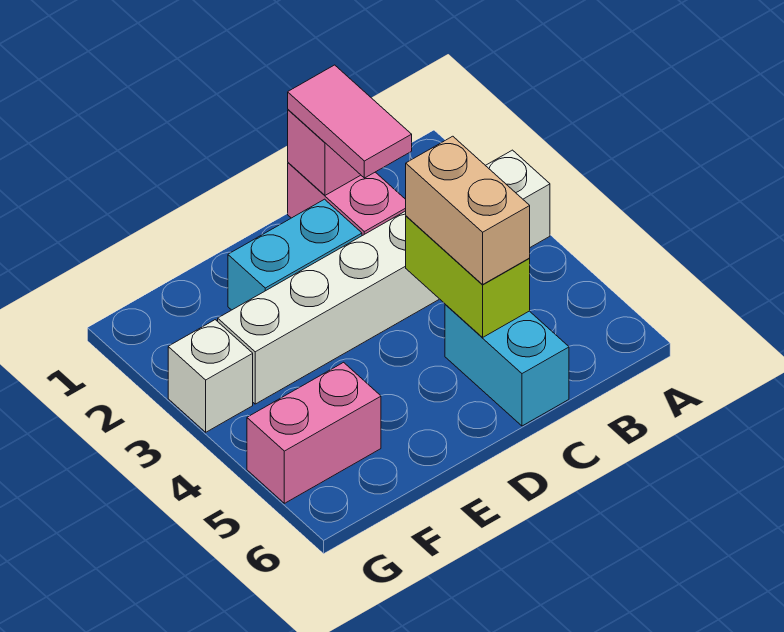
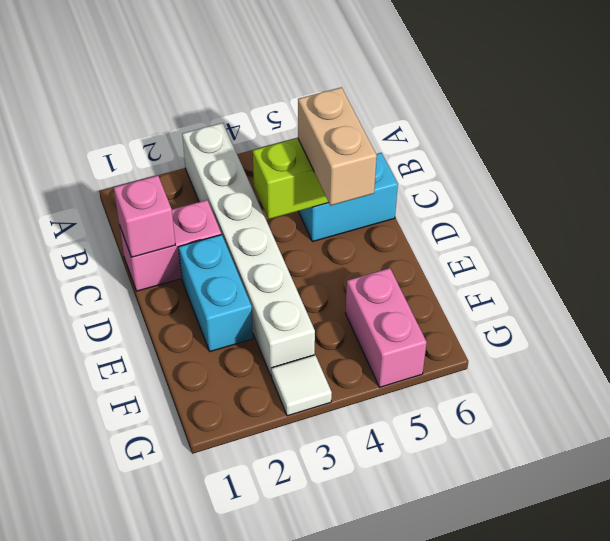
pink 1x2 tile [288,65,412,178] -> none
tan 1x2 brick [406,136,530,284] -> tan 1x2 brick turned to [298,87,377,206]
white 1x1 brick [168,320,253,432] -> white 1x1 tile [271,355,332,416]

